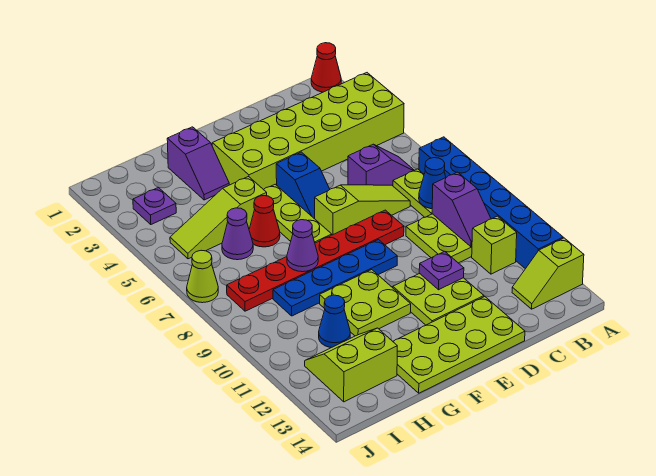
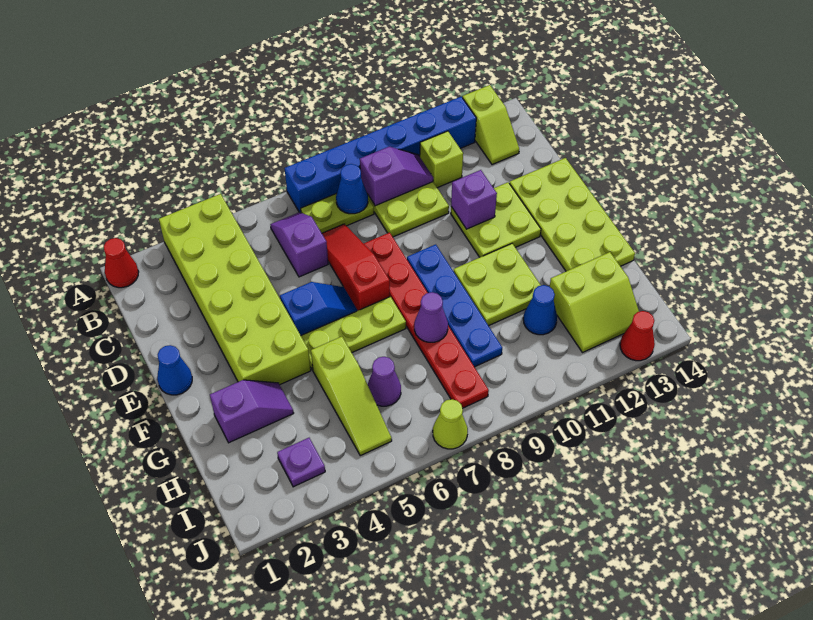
lime 1x3 slope [315,185,410,235] -> red 1x3 slope [322,224,390,310]
purple 1x1 plate [419,251,464,290] -> purple 1x1 brick [451,170,497,229]
none -> blue 1x1 cone [157,345,192,395]
red 1x1 cone [249,196,280,247] -> red 1x1 cone moved to [620,311,655,361]
lime 2x2 slope [305,328,397,402] -> lime 2x2 slope turned to [550,252,639,352]

